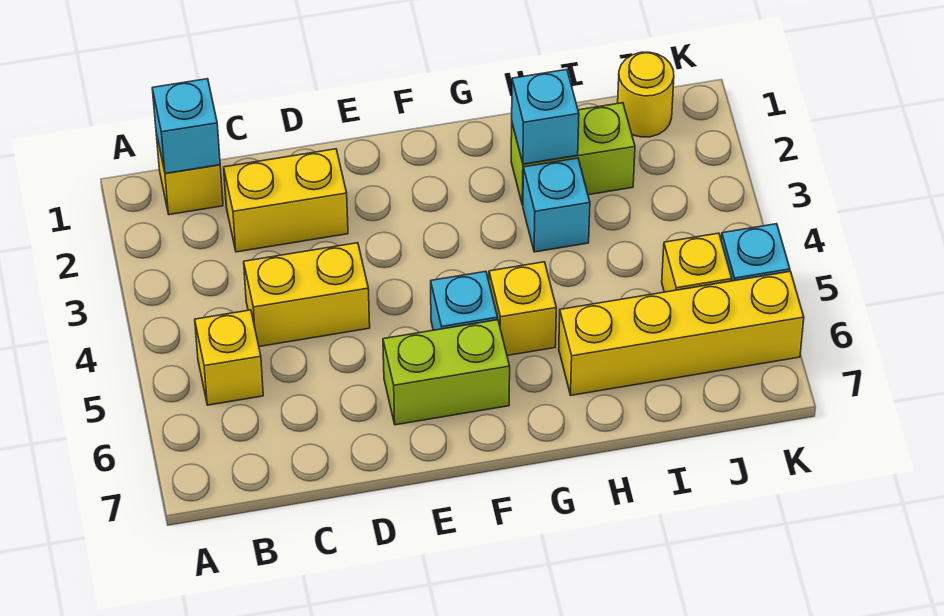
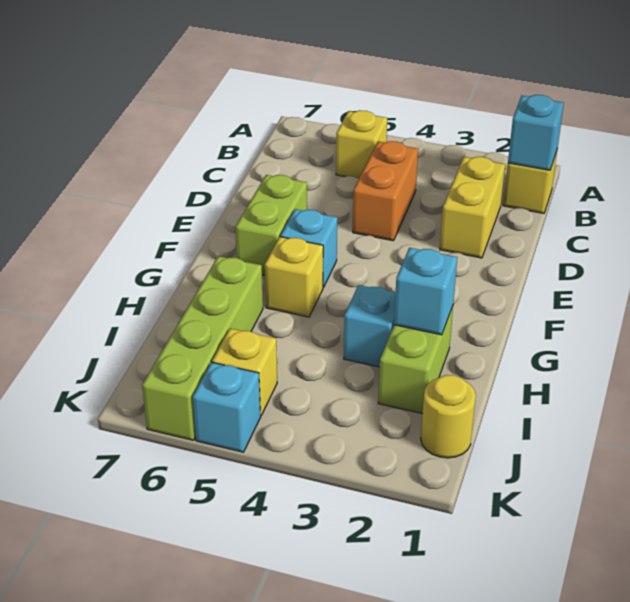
yellow 1x2 brick [244,243,370,347] -> orange 1x2 brick [353,141,418,241]
yellow 1x4 brick [559,272,804,395] -> lime 1x4 brick [142,256,263,440]

